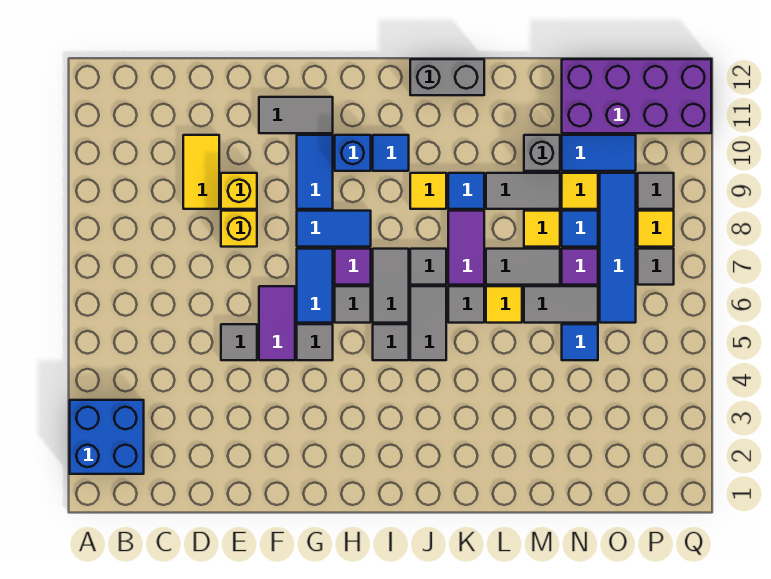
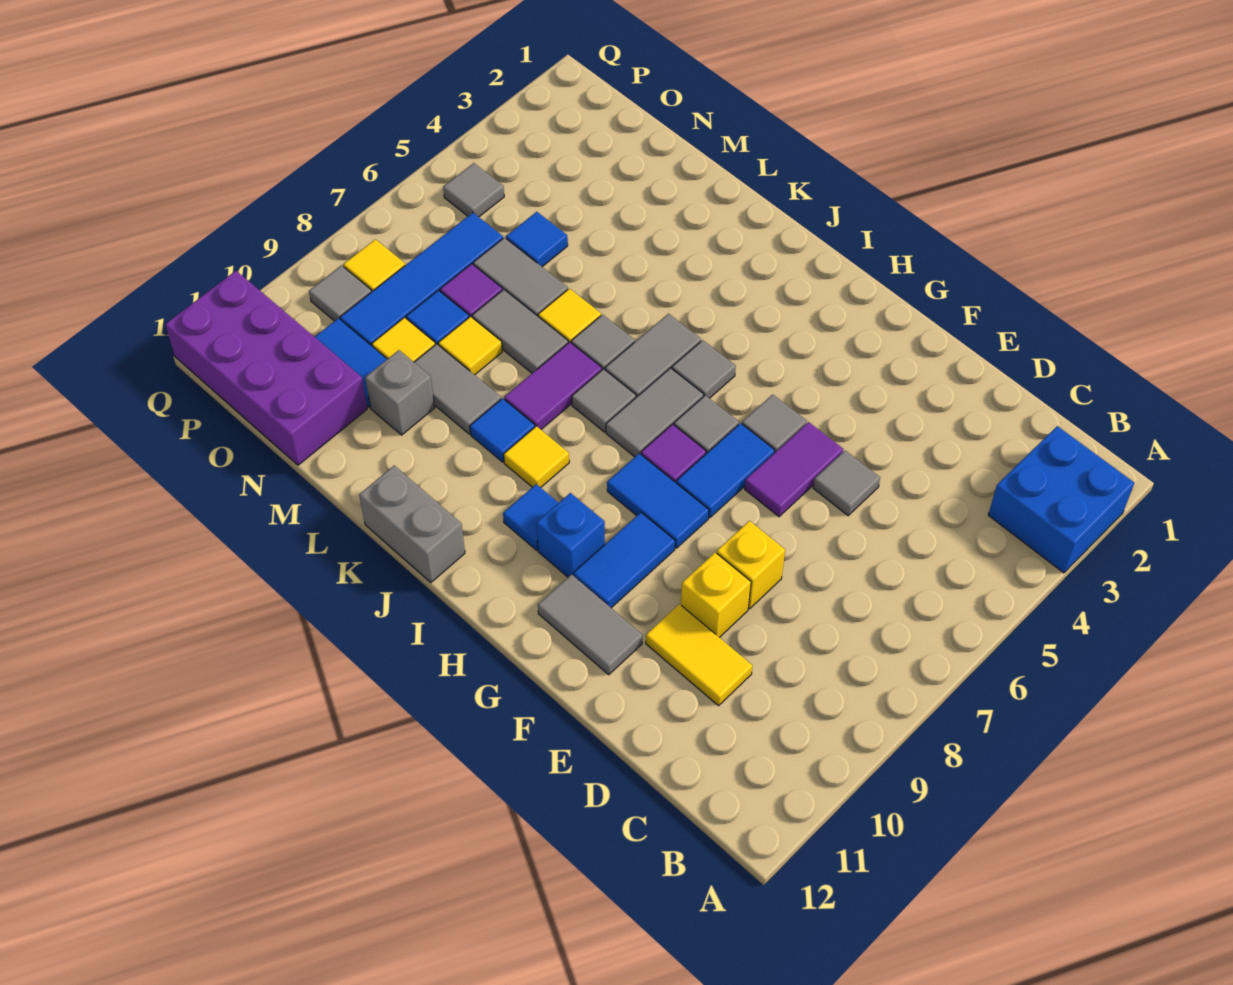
yellow 1x2 tile [183,135,219,209] -> yellow 1x2 tile turned to [646,604,752,706]
grey 1x1 tile [638,249,674,285] -> grey 1x1 tile moved to [443,163,504,217]

